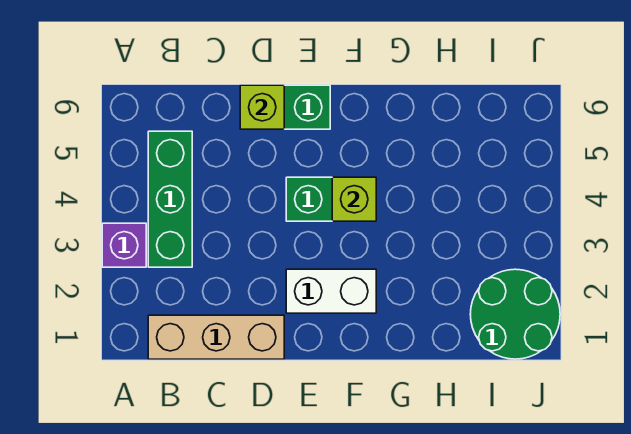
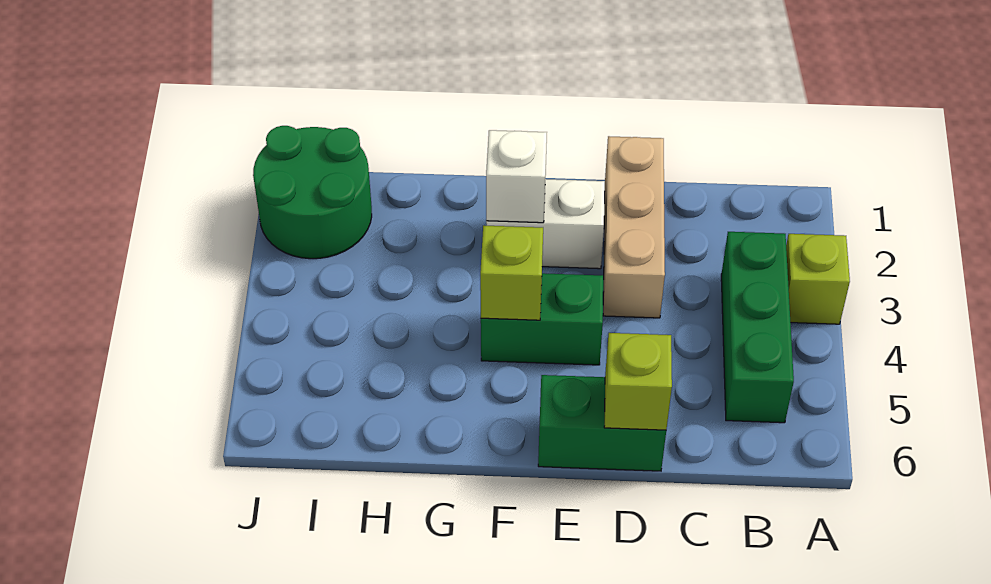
purple 1x1 brick [102,223,146,267] -> lime 1x1 brick [786,234,850,324]
tan 1x3 brick [148,315,284,359] -> tan 1x3 brick turned to [603,136,665,318]
none -> white 1x1 brick [486,130,547,223]

